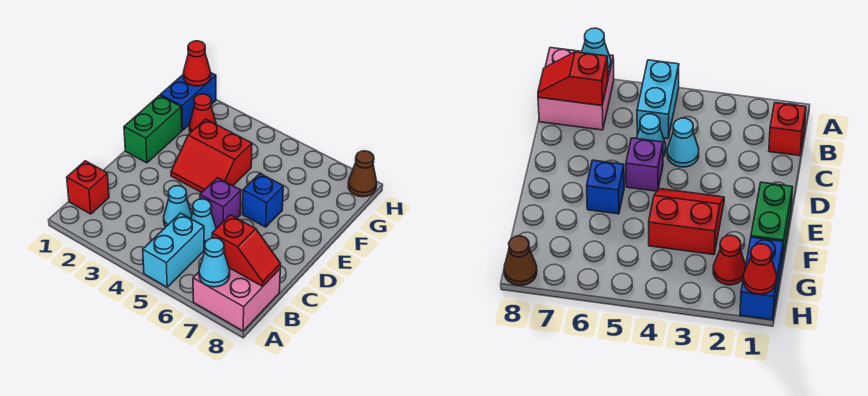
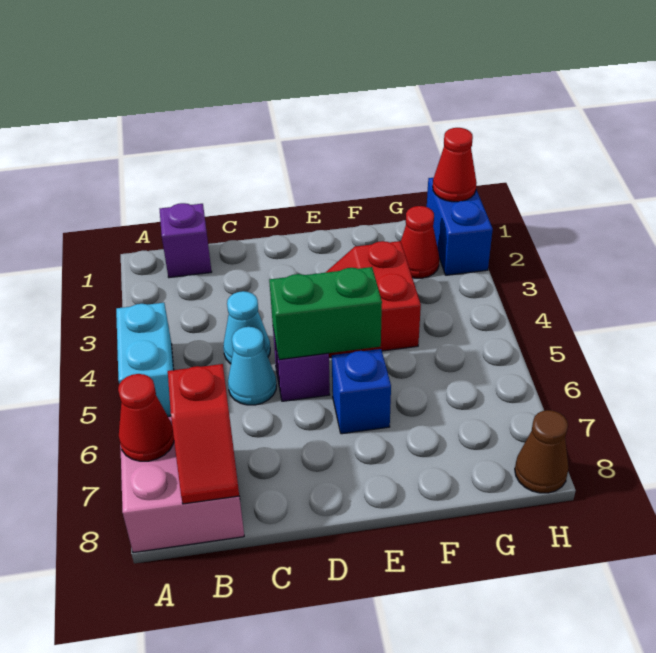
cyan 1x2 brick [143,213,204,287] -> cyan 1x2 brick turned to [116,303,174,416]
cyan 1x1 cone [199,238,230,287] -> red 1x1 cone [118,374,174,461]
red 1x1 brick [67,161,109,214] -> purple 1x1 brick [160,203,212,278]
green 1x2 brick [124,95,182,163] -> green 1x2 brick moved to [269,267,382,360]
blue 1x2 brick [160,73,216,130] -> blue 1x2 brick turned to [427,178,493,275]

